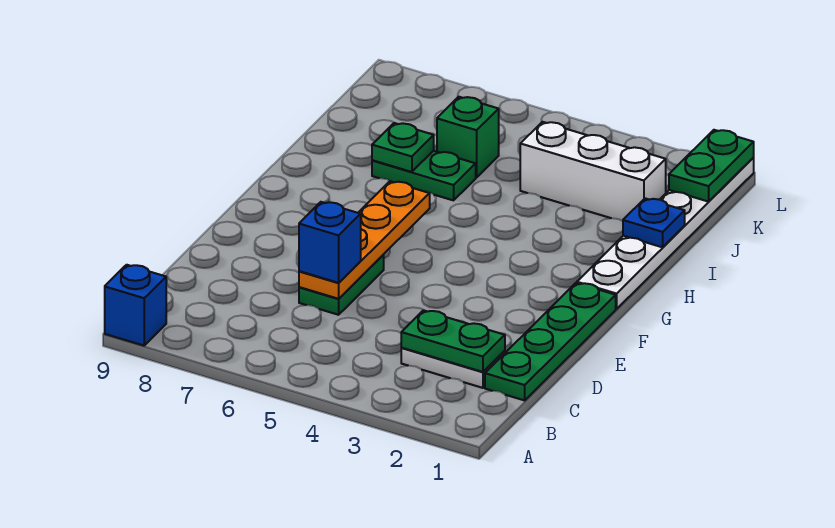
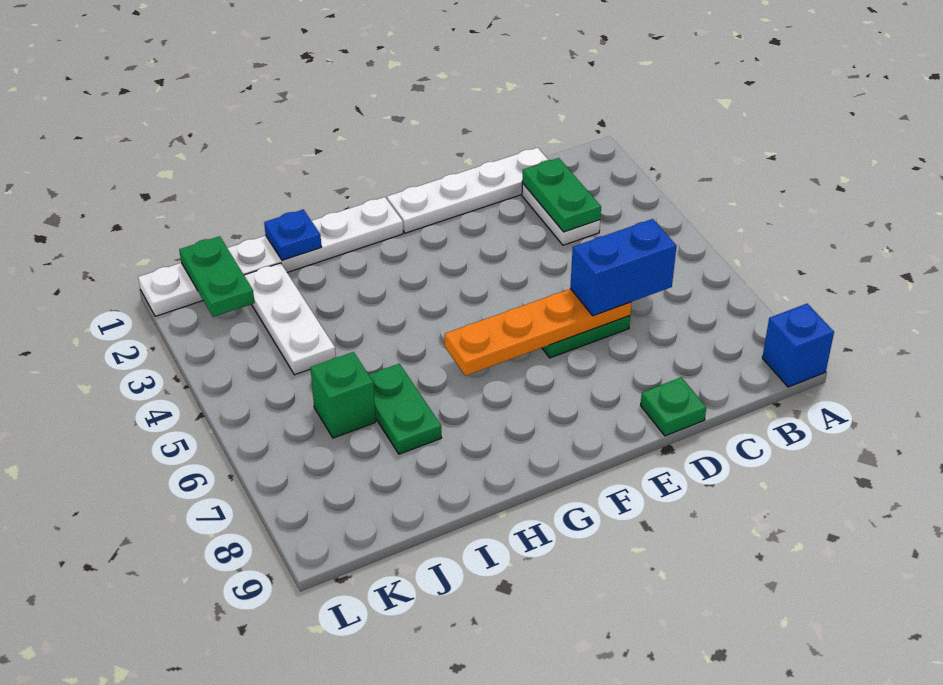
green 1x4 plate [485,283,616,400] -> white 1x4 plate [387,148,548,233]
blue 1x1 brick [299,202,361,283] -> blue 1x2 brick [570,219,676,316]
green 1x1 plate [372,123,434,172] -> green 1x1 plate moved to [640,377,706,436]
white 1x3 brick [520,122,666,221] -> white 1x3 plate [244,263,336,375]
green 1x2 plate [669,130,754,202] -> green 1x2 plate turned to [179,236,255,317]

